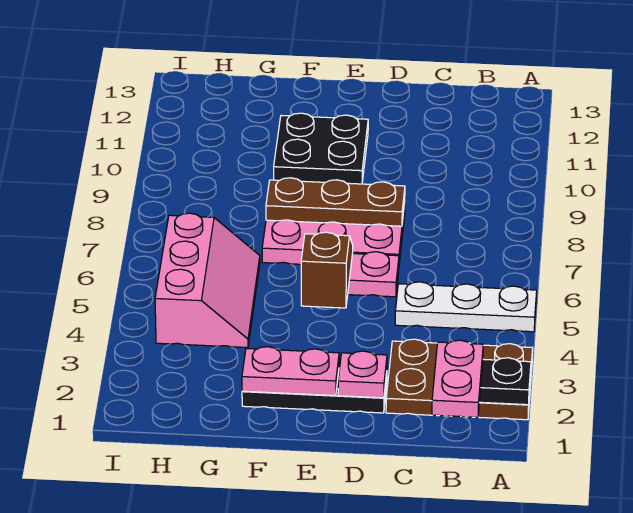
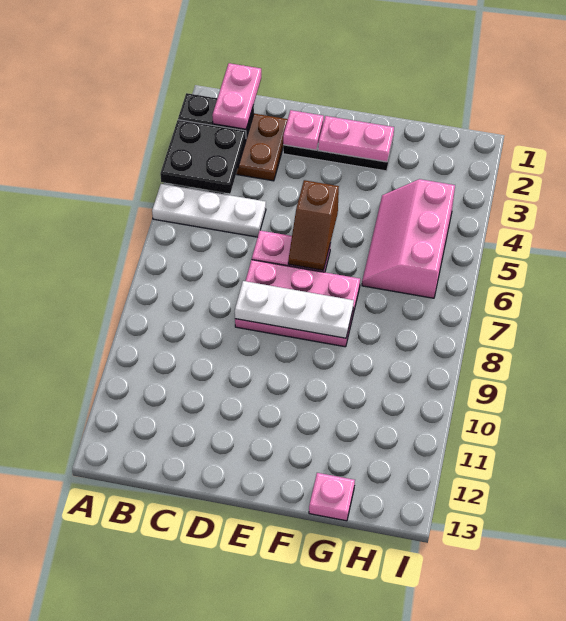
brown 1x3 plate [266,178,405,226] -> white 1x3 plate [235,281,354,338]
black 2x2 plate [274,113,368,184] -> black 2x2 plate moved to [160,120,246,194]
none -> pink 1x1 plate [309,473,355,521]

